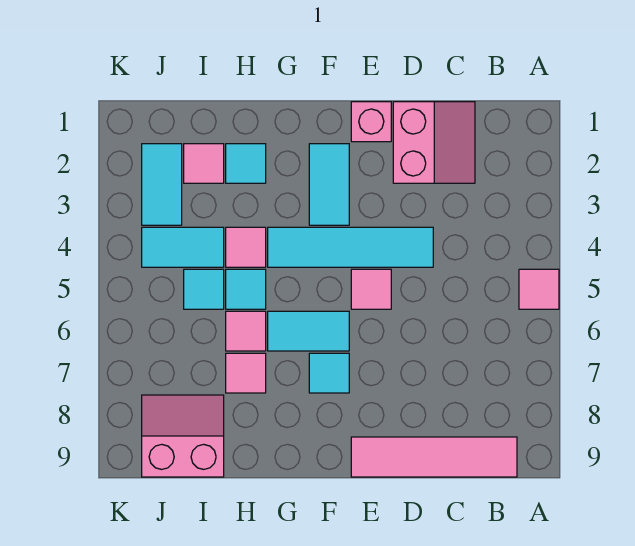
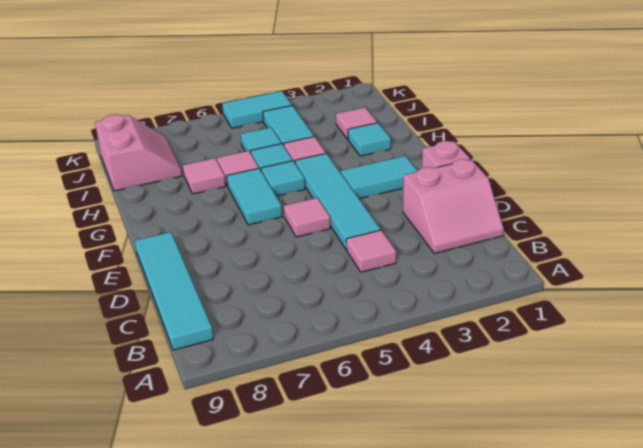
pink 1x1 tile [519,269,559,309] -> pink 1x1 tile moved to [346,230,396,272]
pink 1x4 tile [351,437,517,477] -> cyan 1x4 tile [135,232,213,350]
cyan 1x1 tile [309,353,349,393] -> cyan 1x1 tile moved to [261,161,305,196]
cyan 1x2 tile [142,144,182,225] -> cyan 1x2 tile moved to [222,91,292,128]

